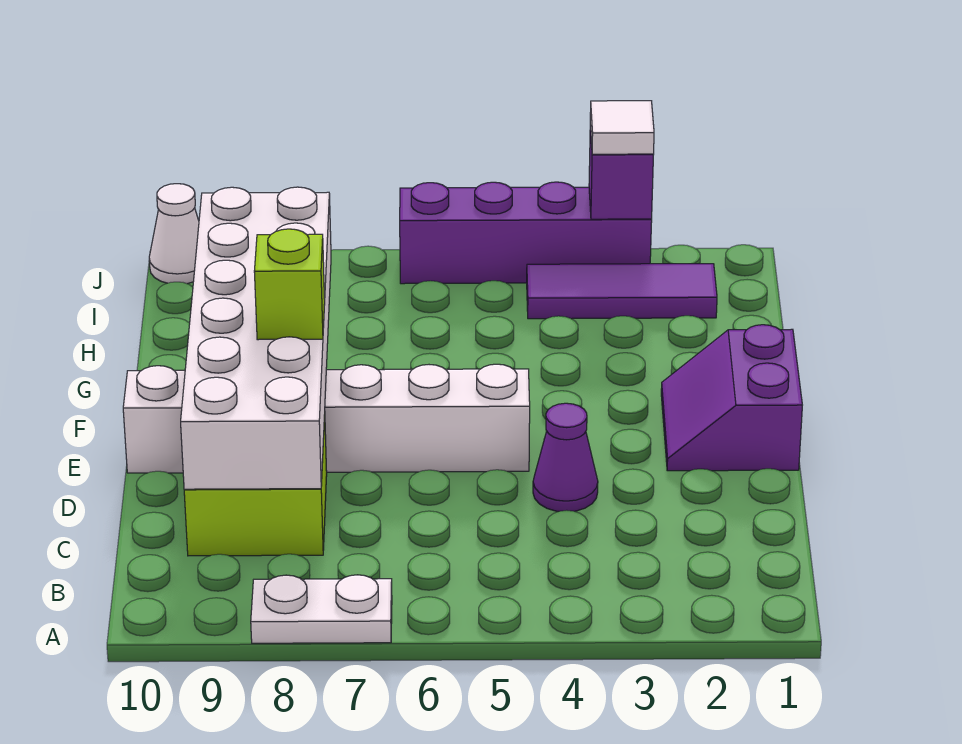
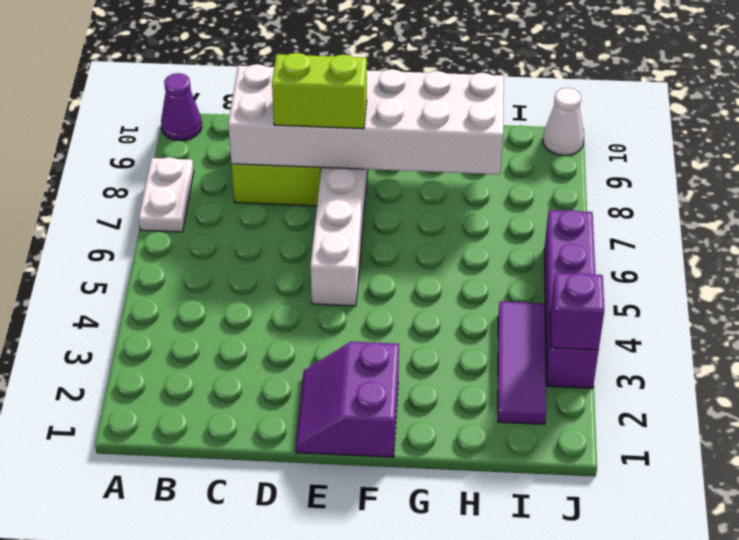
purple 1x1 cone [533,403,598,511] -> purple 1x1 cone moved to [161,73,202,140]
purple 2x2 slope [661,325,802,471] -> purple 2x2 slope turned to [295,342,399,457]
lime 1x1 brick [254,229,325,340] -> lime 1x2 brick [272,53,367,129]
white 1x1 tile [590,101,654,154] -> none

